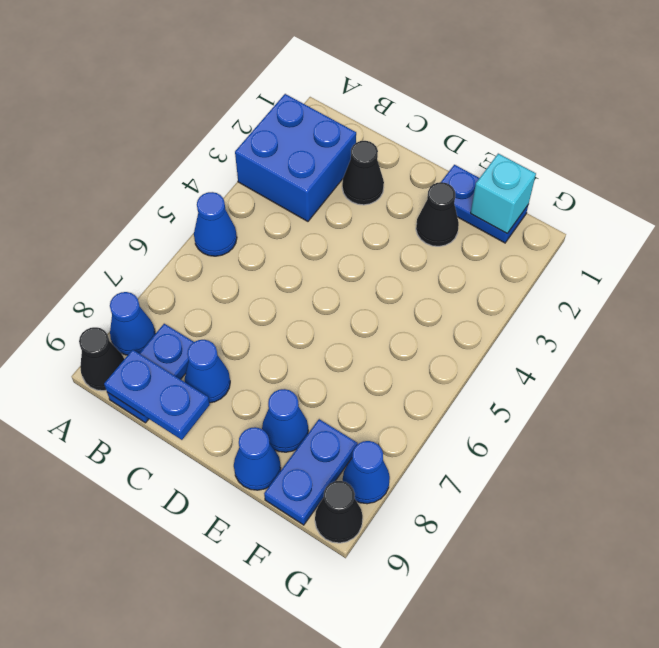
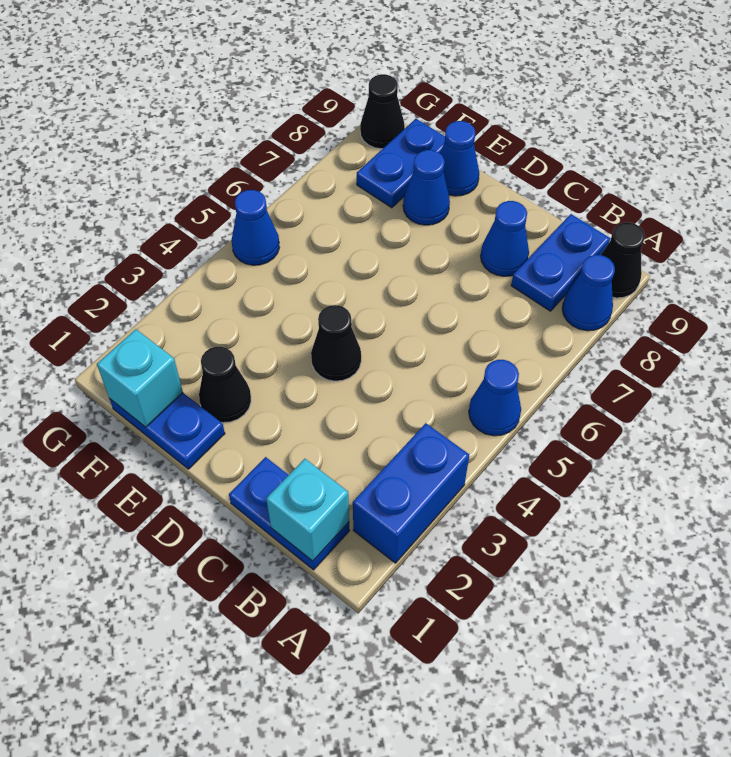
blue 2x2 brick [235,94,356,221] -> blue 1x2 brick [353,423,469,563]
none -> cyan 1x1 brick [266,459,349,561]
blue 1x2 plate [104,350,210,440] -> blue 1x2 plate moved to [229,457,350,570]
black 1x1 cone [342,141,384,205] -> black 1x1 cone moved to [311,305,361,381]
blue 1x1 cone [343,441,390,504] -> blue 1x1 cone moved to [232,190,279,265]

